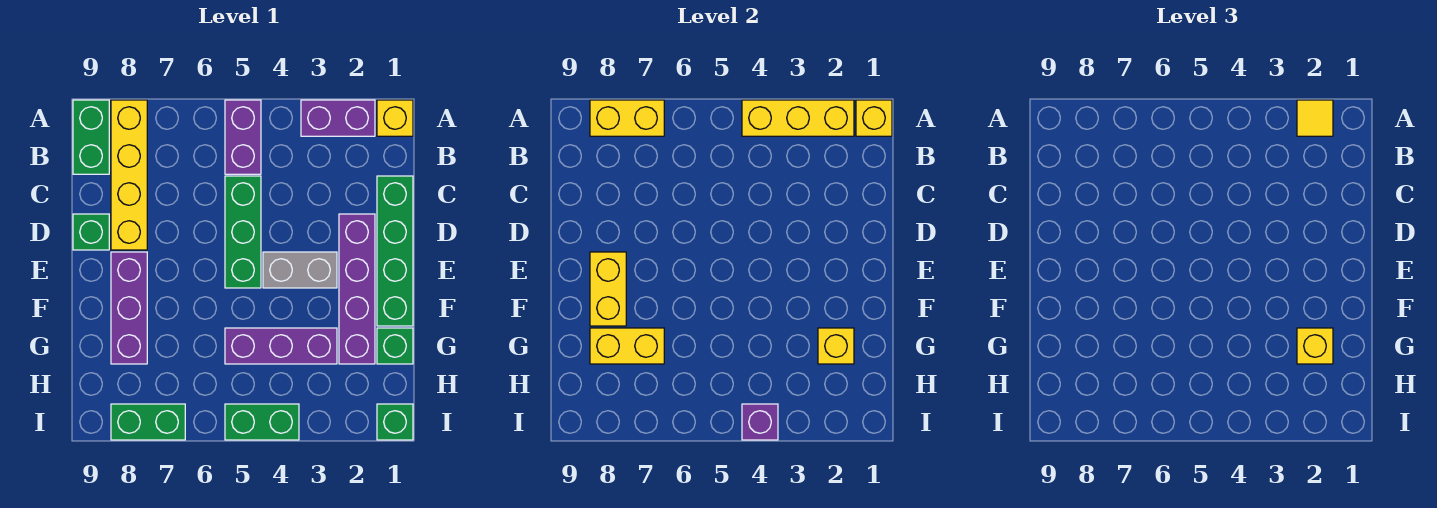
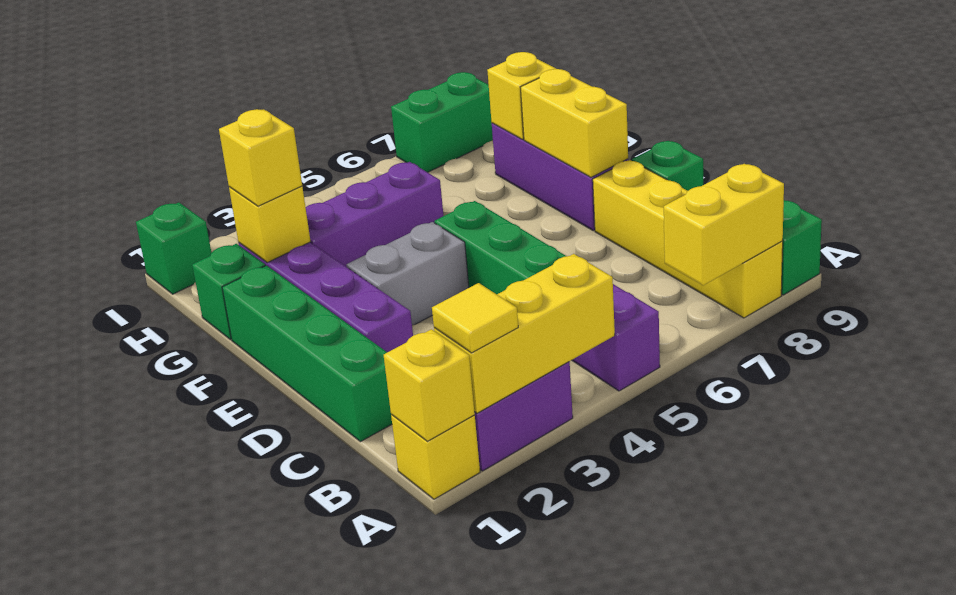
yellow 1x2 brick [590,328,664,364] -> yellow 1x1 brick [487,52,556,139]
green 1x2 brick [225,404,299,440] -> none
purple 1x1 brick [742,404,778,440] -> none

